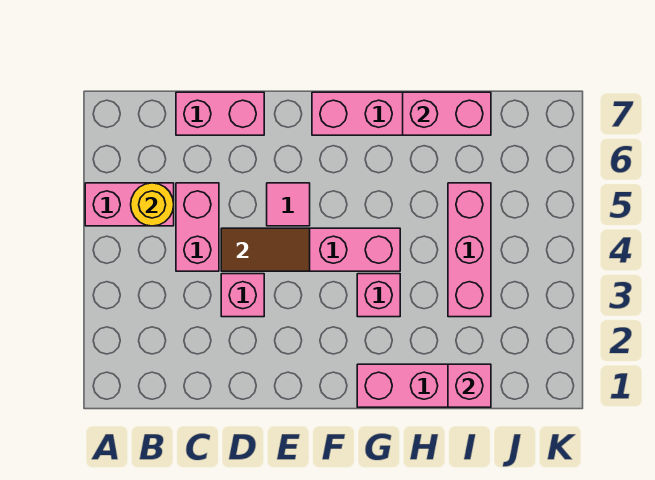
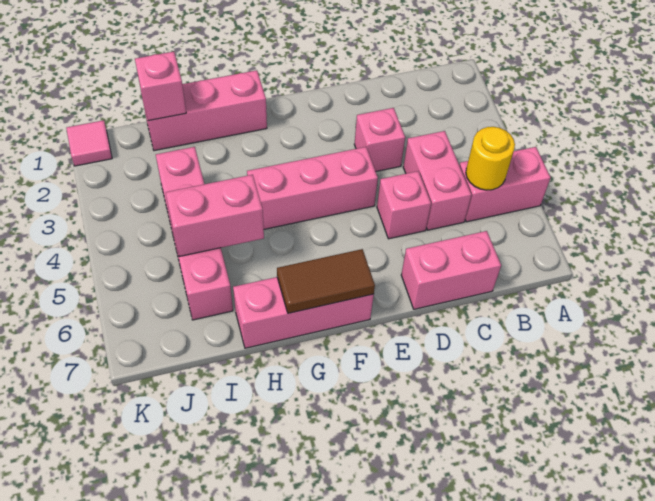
brown 1x2 tile [221,228,310,271] -> brown 1x2 tile moved to [277,249,375,313]
pink 1x1 tile [267,183,310,226] -> pink 1x1 tile moved to [66,120,112,166]
pink 1x1 brick [357,274,400,317] -> pink 1x1 brick moved to [377,171,431,239]
pink 1x2 brick [403,92,491,135] -> pink 1x2 brick moved to [166,175,264,257]
pink 1x3 brick [448,183,491,317] -> pink 1x4 brick [156,147,233,320]

